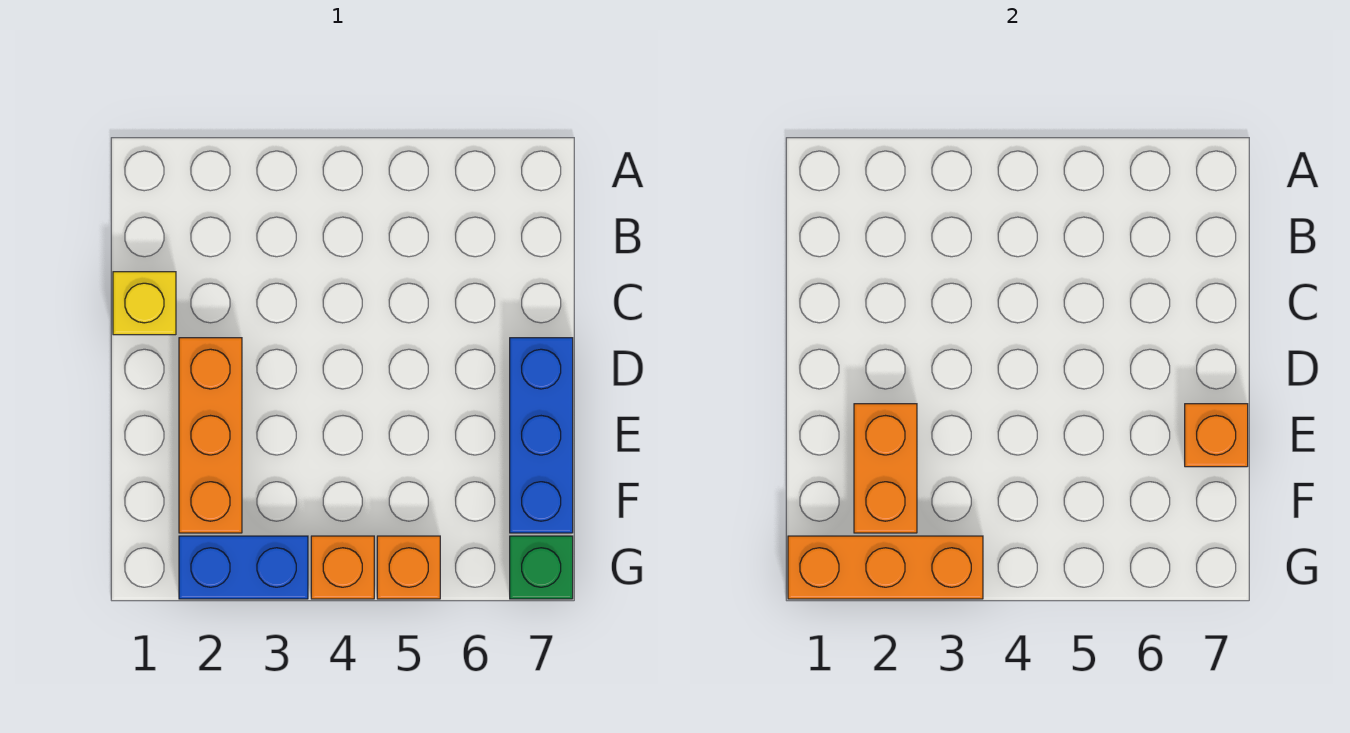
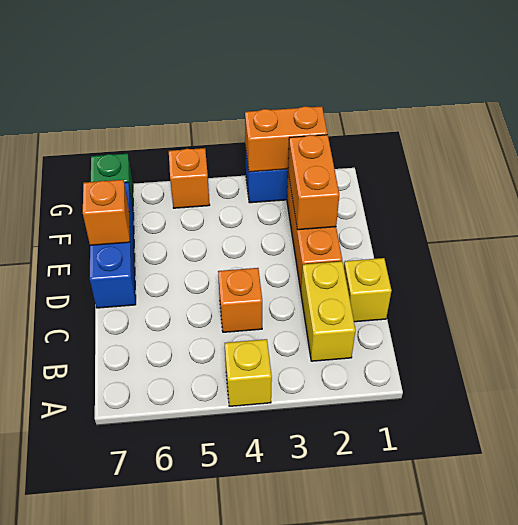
none -> yellow 1x1 brick [225,339,272,406]
none -> yellow 1x2 brick [301,261,356,361]
orange 1x3 brick [788,536,983,599] -> orange 1x2 brick [245,106,327,172]
orange 1x1 brick [311,536,374,599] -> orange 1x1 brick moved to [218,268,262,332]

